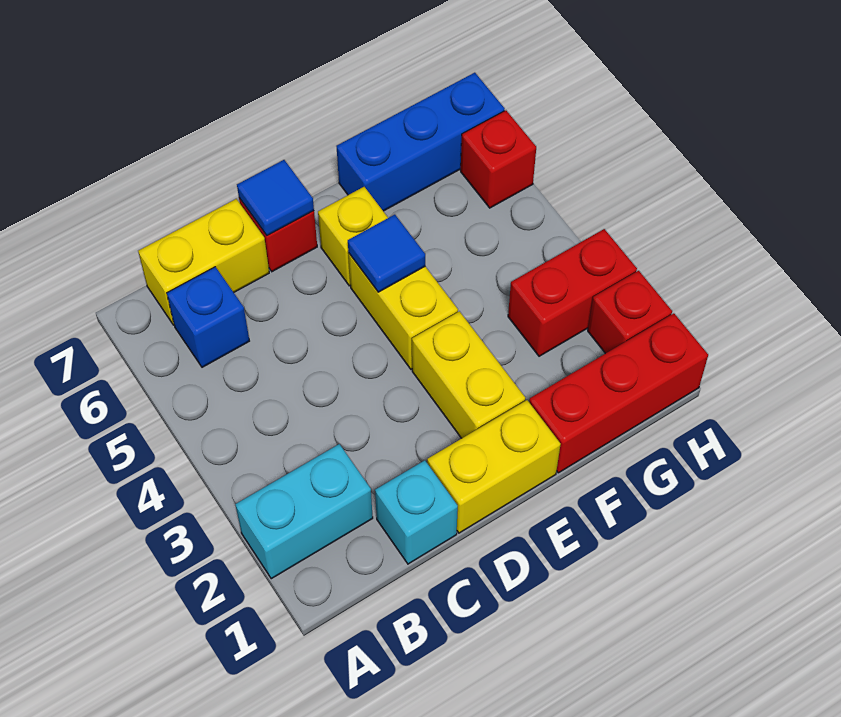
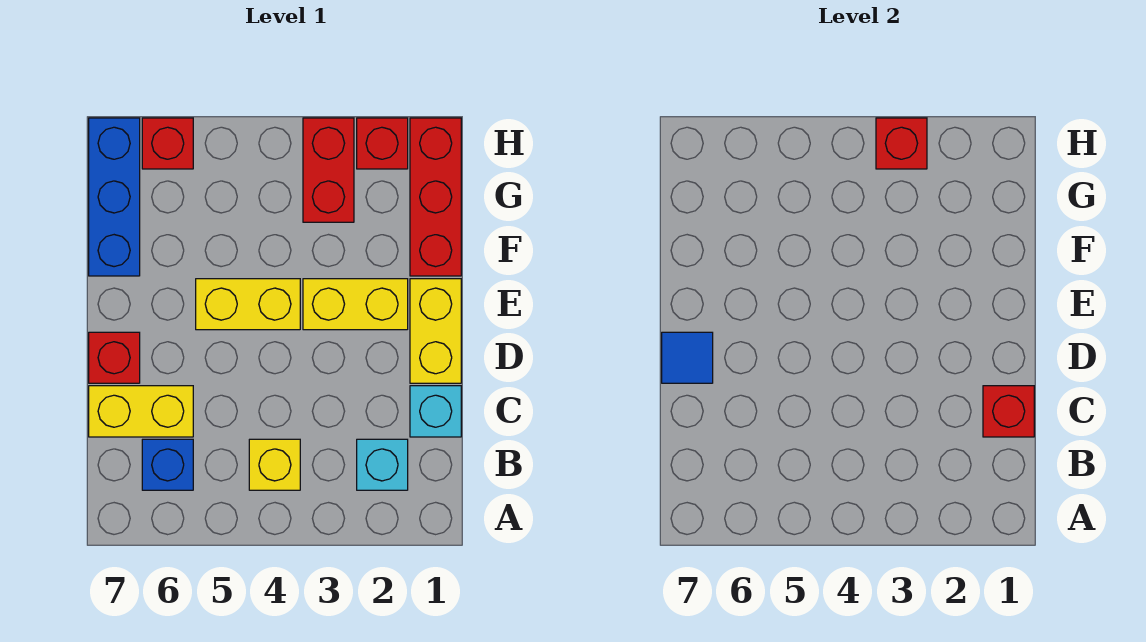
cyan 1x2 brick [235,444,373,579] -> cyan 1x1 brick [357,439,408,490]
yellow 1x2 brick [138,199,269,325] -> yellow 1x2 brick turned to [89,386,193,437]
none -> red 1x1 brick [983,386,1034,437]
blue 1x1 tile [348,215,425,292] -> none
yellow 1x1 brick [318,187,388,286] -> yellow 1x1 brick moved to [249,439,300,490]
none -> red 1x1 brick [876,118,927,169]

